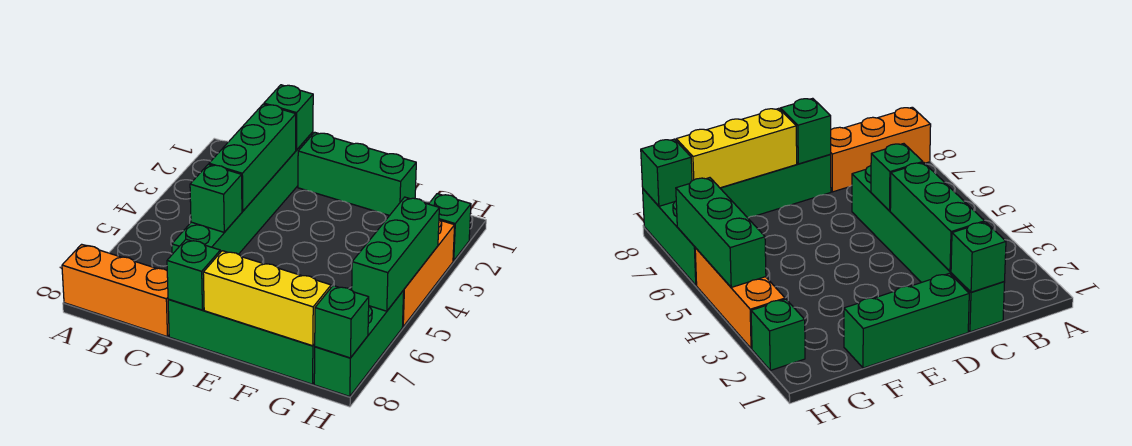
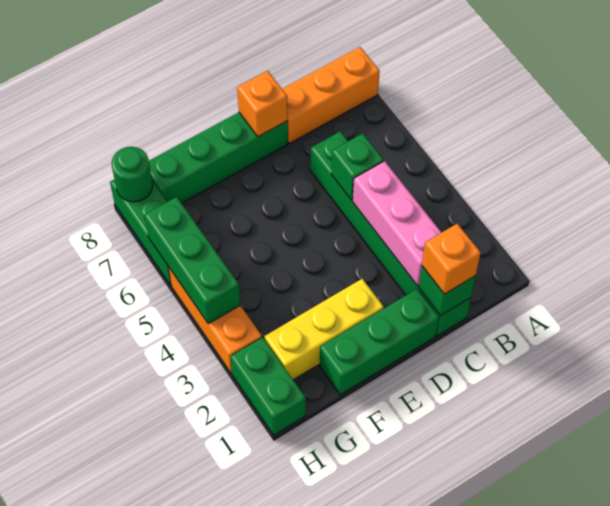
none -> orange 1x1 brick [422,224,481,294]
green 1x3 brick [209,104,296,211] -> pink 1x3 brick [353,161,442,286]
green 1x1 brick [167,239,220,310] -> orange 1x1 brick [237,71,288,137]
yellow 1x3 brick [203,251,331,346] -> yellow 1x3 brick moved to [264,279,384,380]
green 1x1 brick [429,194,471,261] -> green 1x2 brick [230,337,306,435]
green 1x1 brick [315,286,369,358] -> green 1x1 round brick [112,147,153,202]

